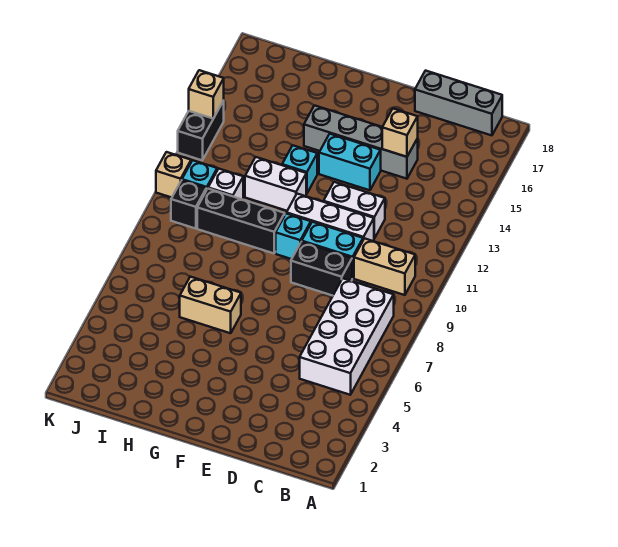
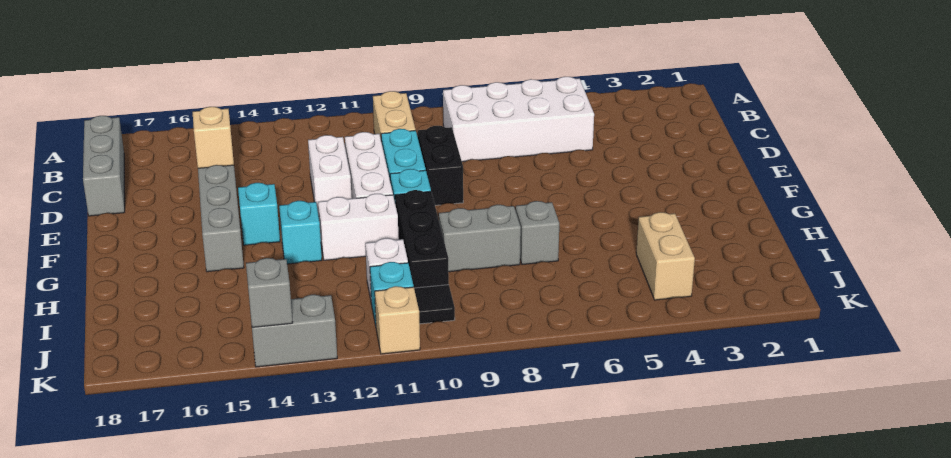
cyan 1x2 brick [319,134,381,190] -> cyan 1x1 brick [238,183,280,245]
tan 1x2 brick [180,277,241,333] -> tan 1x2 brick moved to [636,212,695,300]
white 1x2 brick [245,157,306,211] -> white 1x2 brick turned to [318,194,399,260]
none -> grey 1x1 brick [516,201,559,264]
none -> grey 1x2 brick [439,205,521,272]
black 1x1 brick [171,180,206,229] -> black 1x1 tile [414,285,455,324]
black 1x2 brick [178,101,224,160] -> grey 1x2 brick [251,295,337,367]
tan 1x1 brick [189,70,224,118] -> grey 1x1 brick [246,258,293,327]

